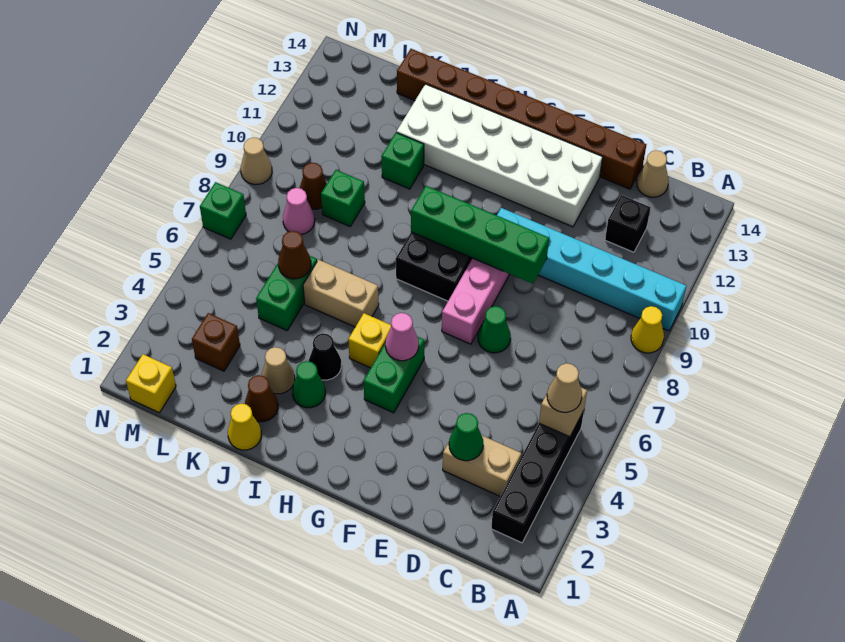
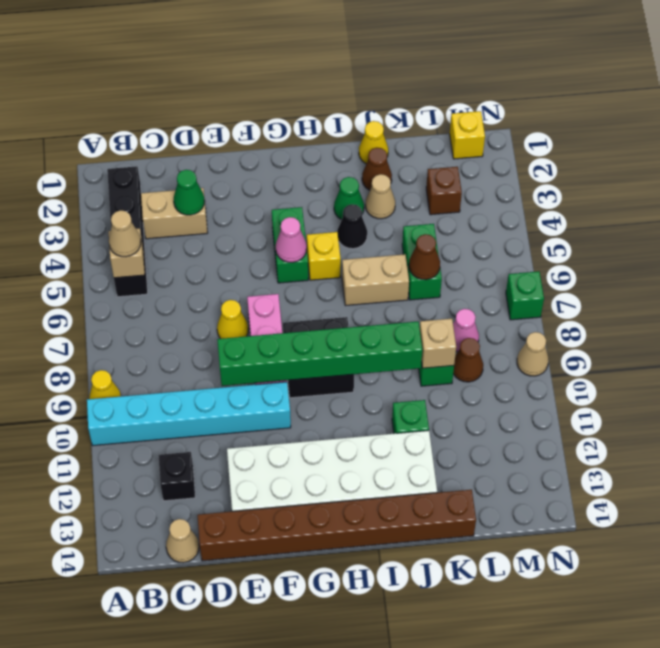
green 1x1 cone [478,306,511,353] -> yellow 1x1 cone [217,300,248,339]
green 1x4 brick [411,186,549,284] -> green 1x6 brick [217,322,422,386]
none -> tan 1x1 brick [420,319,456,368]

